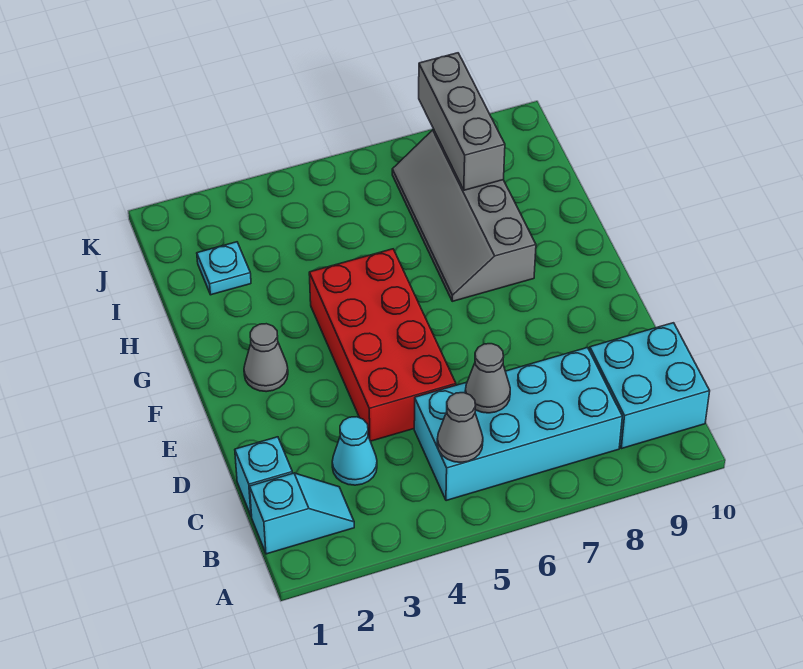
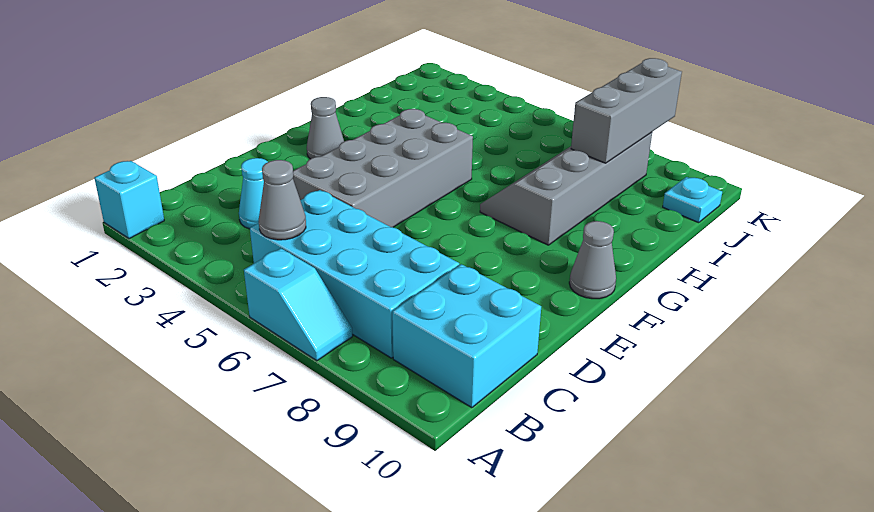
cyan 1x2 slope [250,473,354,554] -> cyan 1x2 slope moved to [244,248,353,361]
cyan 1x1 brick [235,437,292,517] -> cyan 1x1 brick moved to [94,161,164,239]
grey 1x1 cone [465,344,510,413] -> grey 1x1 cone moved to [569,221,616,299]
red 2x4 brick [309,249,456,441] -> grey 2x4 brick [293,109,473,227]
cyan 1x1 plate [197,242,251,295] -> cyan 1x1 plate moved to [663,177,722,223]

